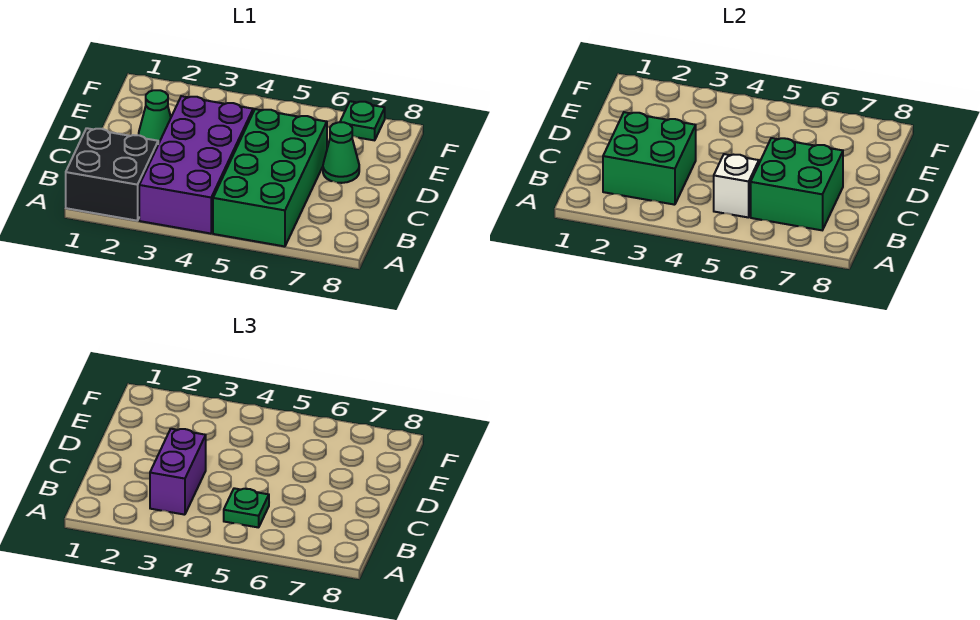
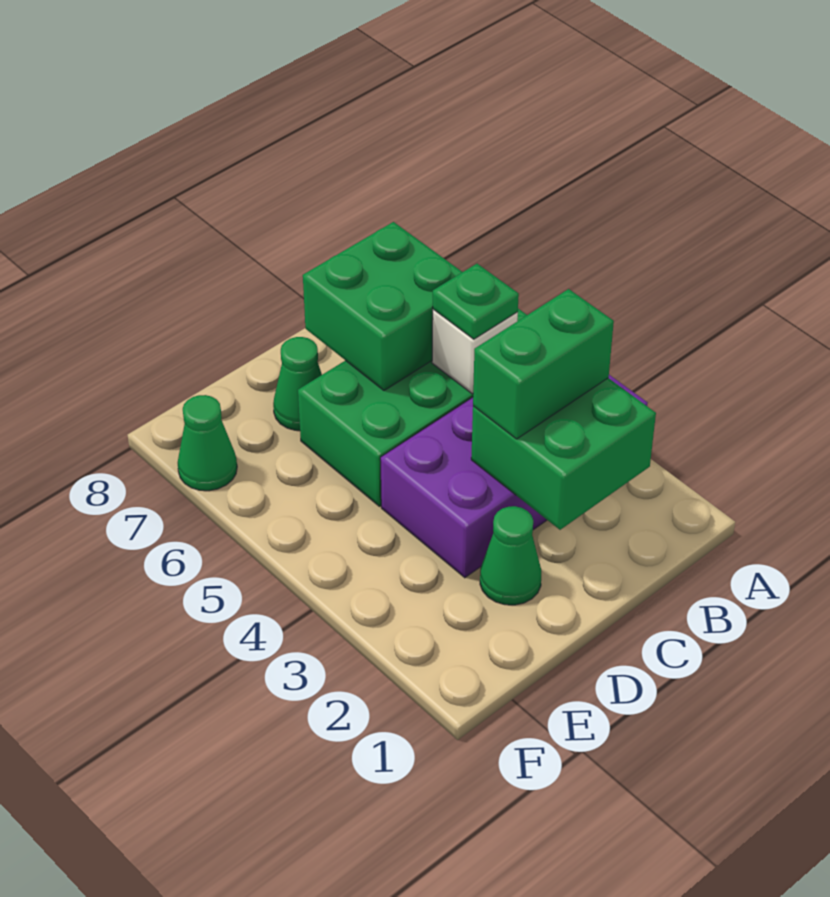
black 2x2 brick [66,128,158,221] -> none
purple 1x2 brick [150,429,206,515] -> green 1x2 brick [473,289,614,439]
green 1x1 plate [340,101,385,140] -> green 1x1 cone [178,395,237,491]

